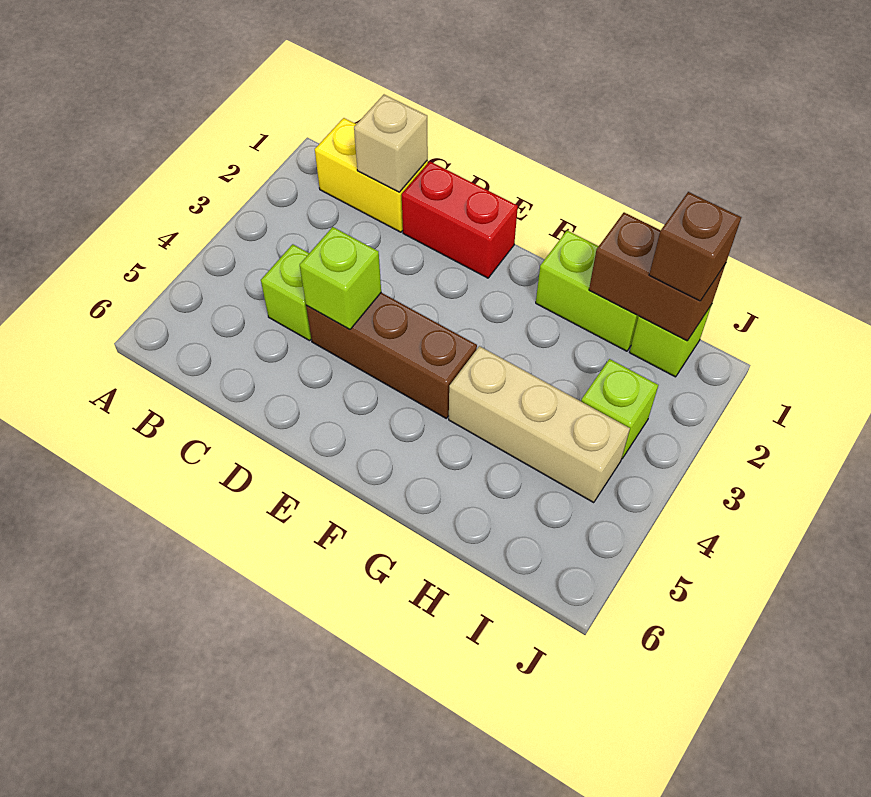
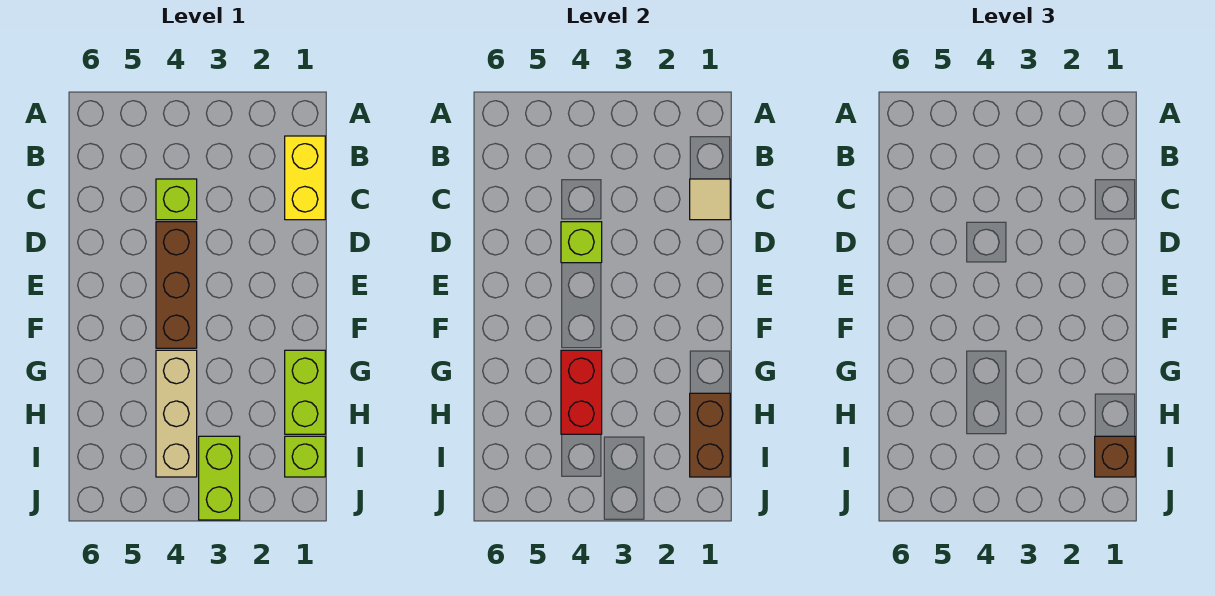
tan 1x1 brick [354,95,428,192] -> tan 1x1 tile [690,179,730,220]
red 1x2 brick [402,162,518,278] -> red 1x2 brick moved to [561,350,602,434]
lime 1x1 brick [581,359,658,458] -> lime 1x2 brick [199,436,240,520]

